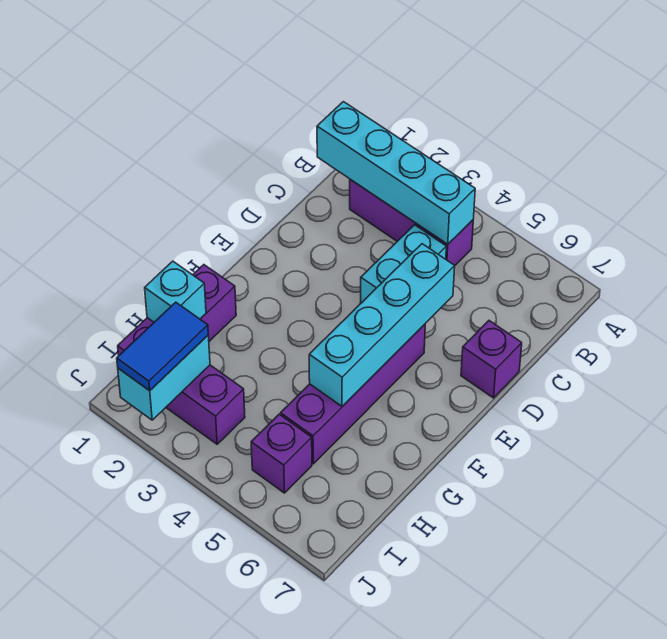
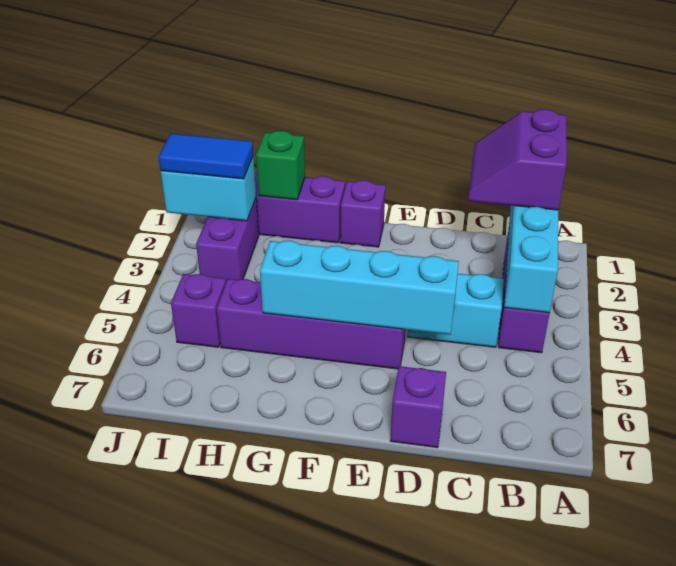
none -> purple 2x2 slope [468,109,567,210]
none -> purple 1x1 brick [340,180,385,247]
cyan 1x1 brick [145,261,206,322] -> green 1x1 brick [256,131,305,200]

